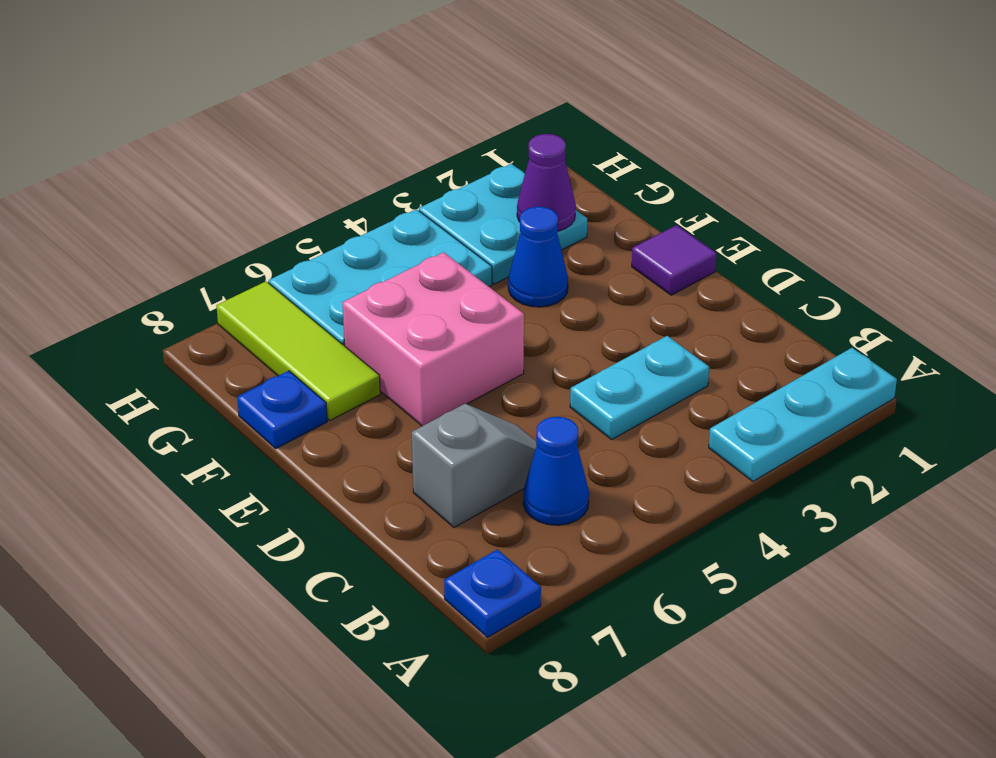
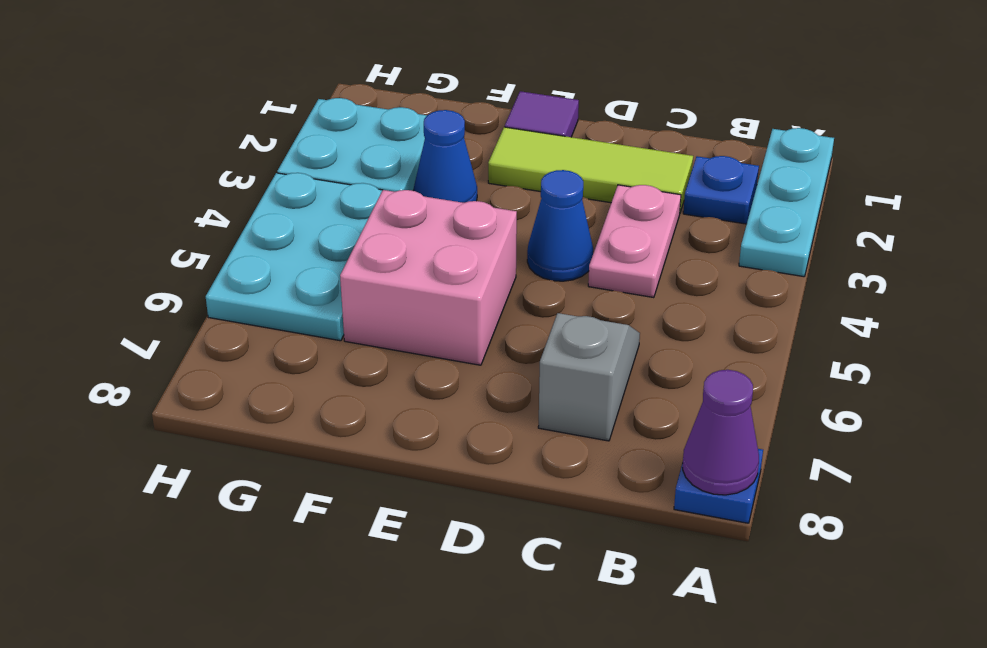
blue 1x1 cone [523,417,589,525] -> blue 1x1 cone moved to [527,170,593,281]
cyan 1x2 plate [570,336,709,440] -> pink 1x2 plate [588,185,681,298]
lime 1x3 tile [216,281,380,420] -> lime 1x3 tile moved to [488,127,693,212]
blue 1x1 plate [237,371,327,448] -> blue 1x1 plate moved to [683,156,759,224]
purple 1x1 cone [517,134,576,231] -> purple 1x1 cone moved to [683,370,759,495]

